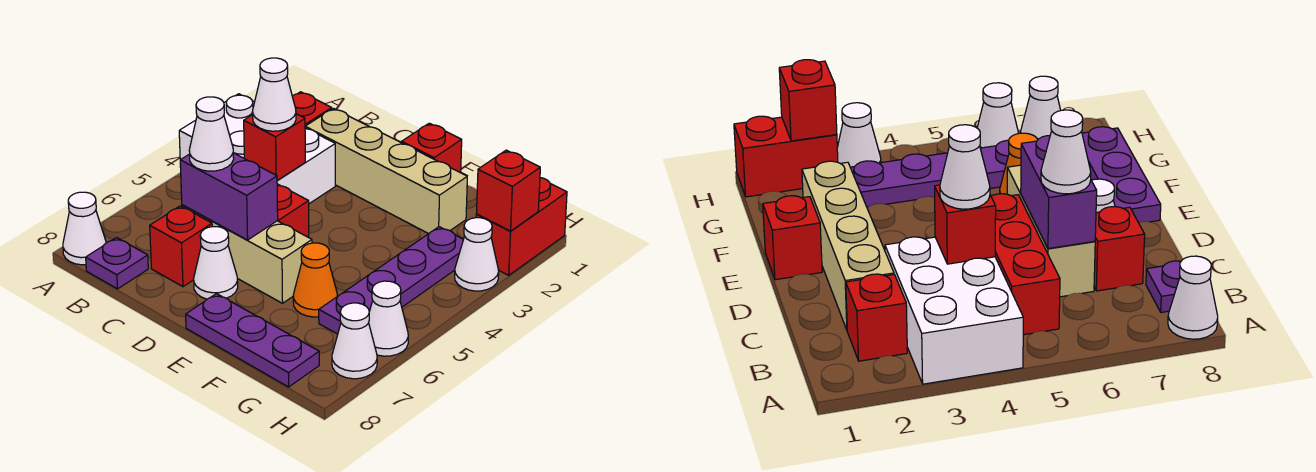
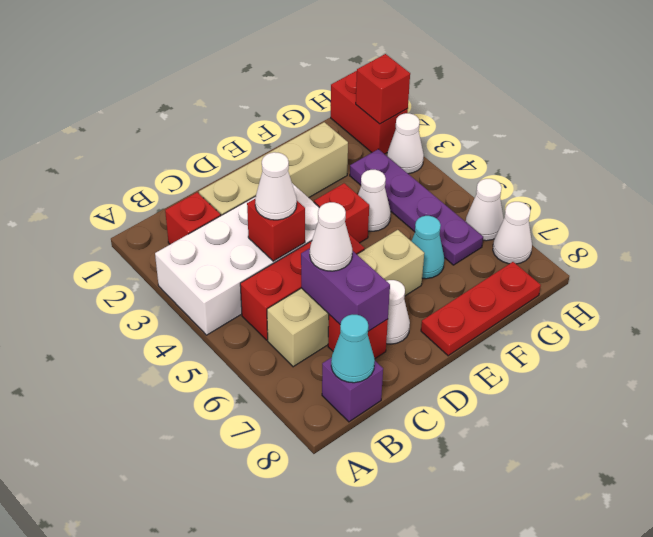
white 2x3 brick [179,94,335,204] -> white 2x4 brick [155,183,319,335]
white 1x1 cone [63,192,106,265] -> white 1x1 cone moved to [358,170,391,231]
purple 1x1 plate [86,238,148,289] -> purple 1x1 brick [322,357,383,422]
none -> cyan 1x1 cone [331,315,375,383]
tan 1x3 brick [182,205,312,303] -> tan 1x4 brick [267,230,424,367]
purple 1x2 brick [180,153,278,240] -> purple 1x2 brick turned to [301,248,390,331]
red 1x1 brick [402,123,462,173] -> red 1x1 brick moved to [314,183,369,243]
purple 1x3 plate [186,294,319,387] -> red 1x3 plate [421,262,541,356]
orange 1x1 cone [293,243,337,317] -> cyan 1x1 cone [412,216,444,279]

